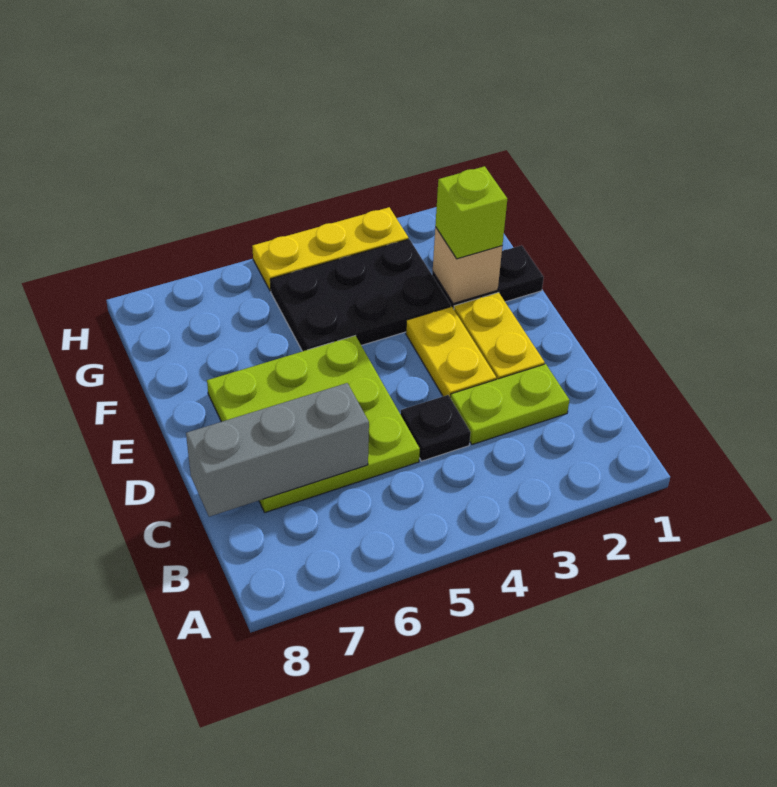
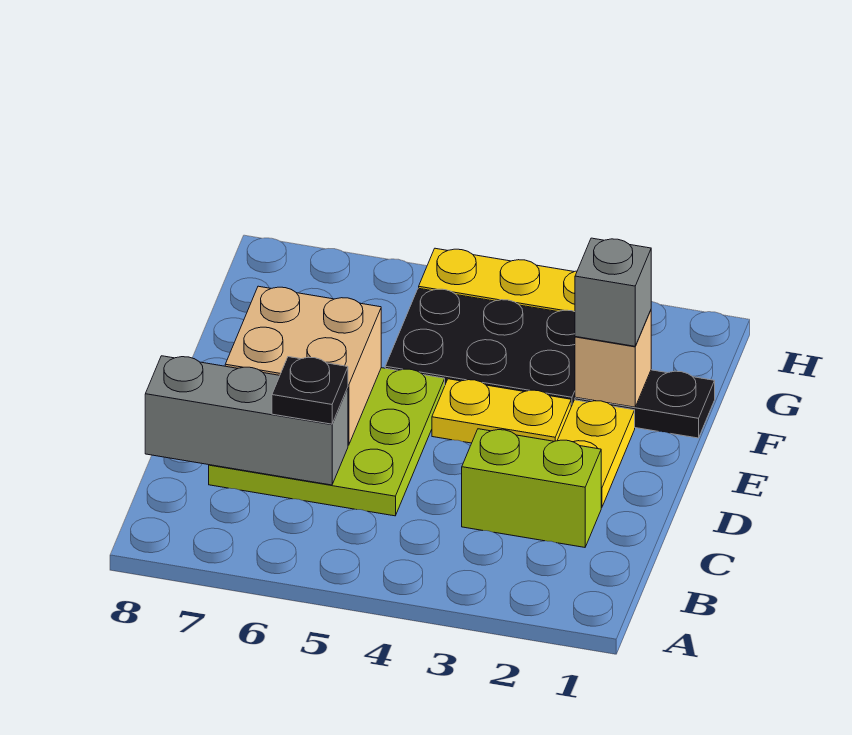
lime 1x2 plate [450,364,569,445] -> lime 1x2 brick [462,429,601,547]
black 1x1 plate [400,395,471,461] -> black 1x1 plate moved to [272,357,348,424]
yellow 1x2 plate [406,307,496,397] -> yellow 1x2 plate turned to [432,379,571,443]
none -> tan 2x2 brick [225,286,381,445]
lime 1x1 brick [435,166,507,259] -> grey 1x1 brick [575,238,651,346]

